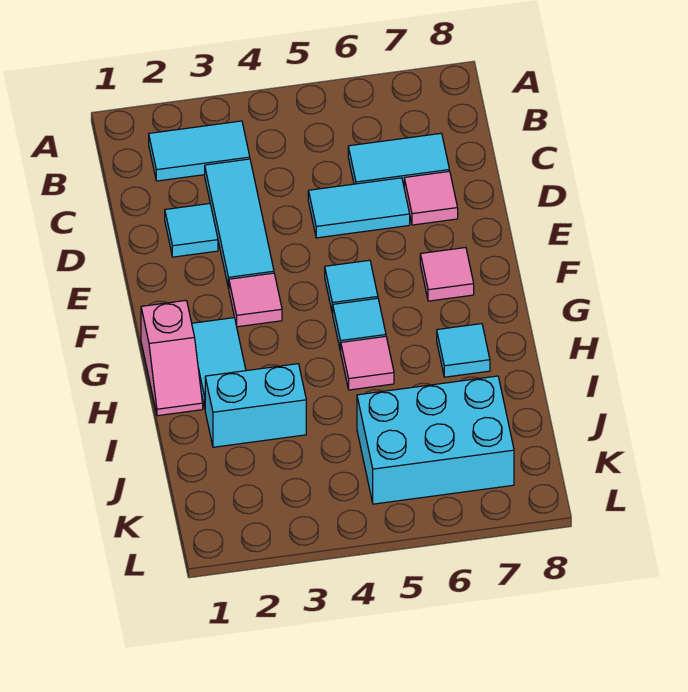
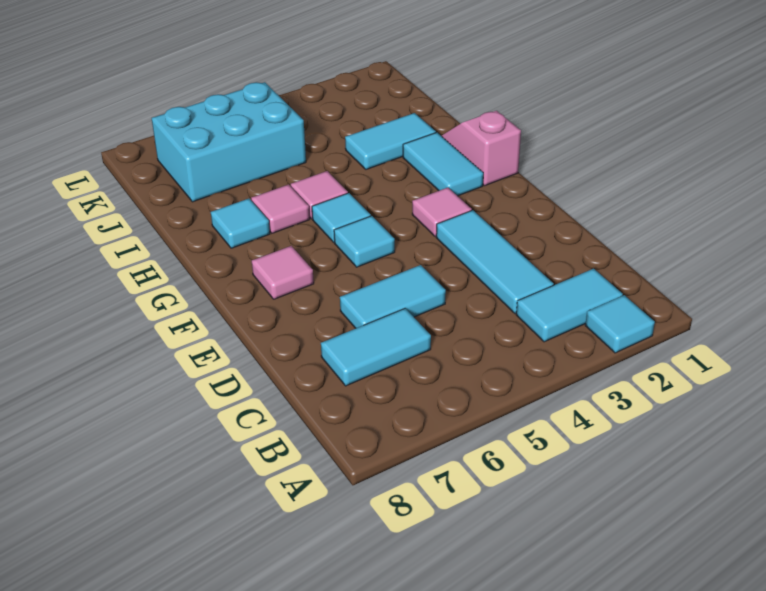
cyan 1x1 tile [165,204,218,257] -> cyan 1x1 tile moved to [585,295,655,353]
pink 1x1 tile [404,171,458,225] -> pink 1x1 tile moved to [251,184,310,233]
cyan 1x2 brick [205,364,306,447] -> cyan 1x2 tile [345,113,436,169]

